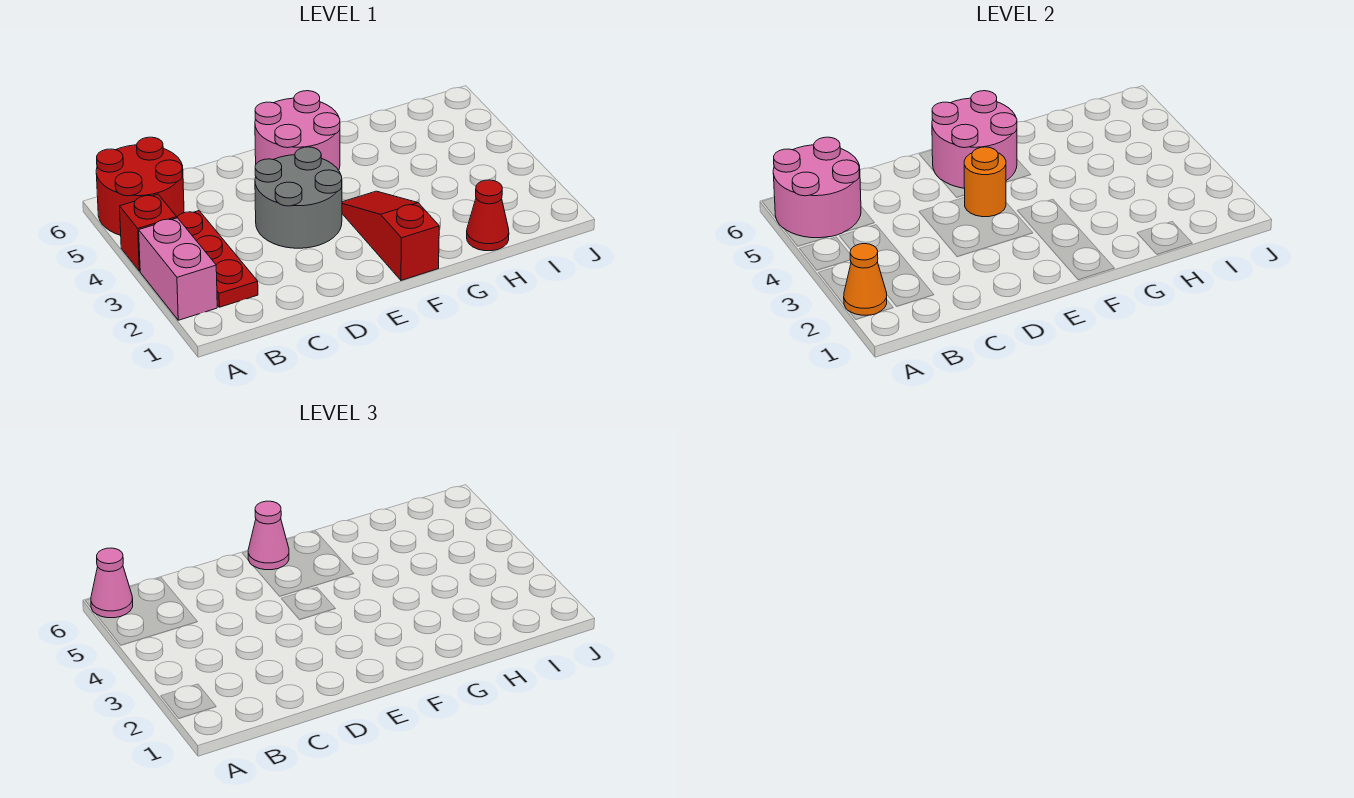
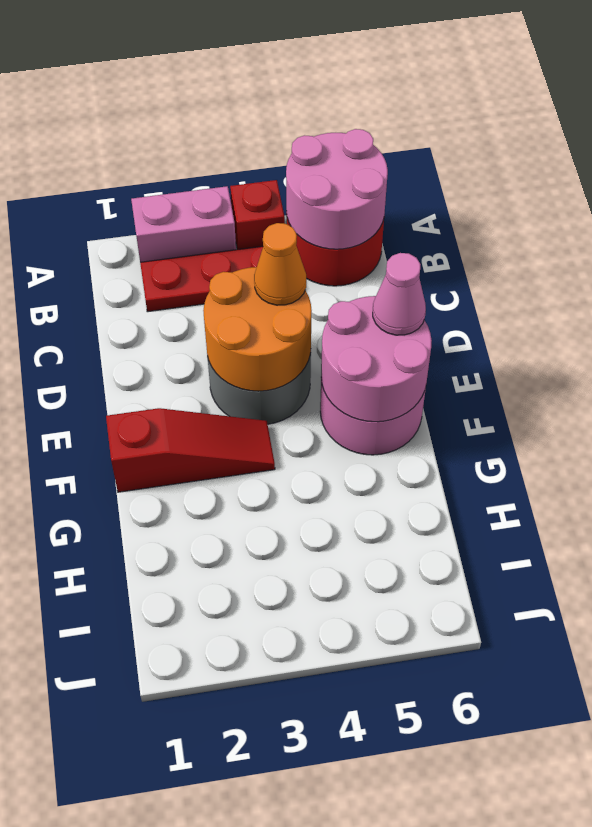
orange 1x1 cone [844,244,887,315] -> orange 1x1 cone moved to [254,223,306,305]
pink 1x1 cone [91,548,133,618] -> none
orange 1x1 round brick [964,147,1006,217] -> orange 2x2 round brick [203,267,312,391]
red 1x1 cone [467,180,509,251] -> none

